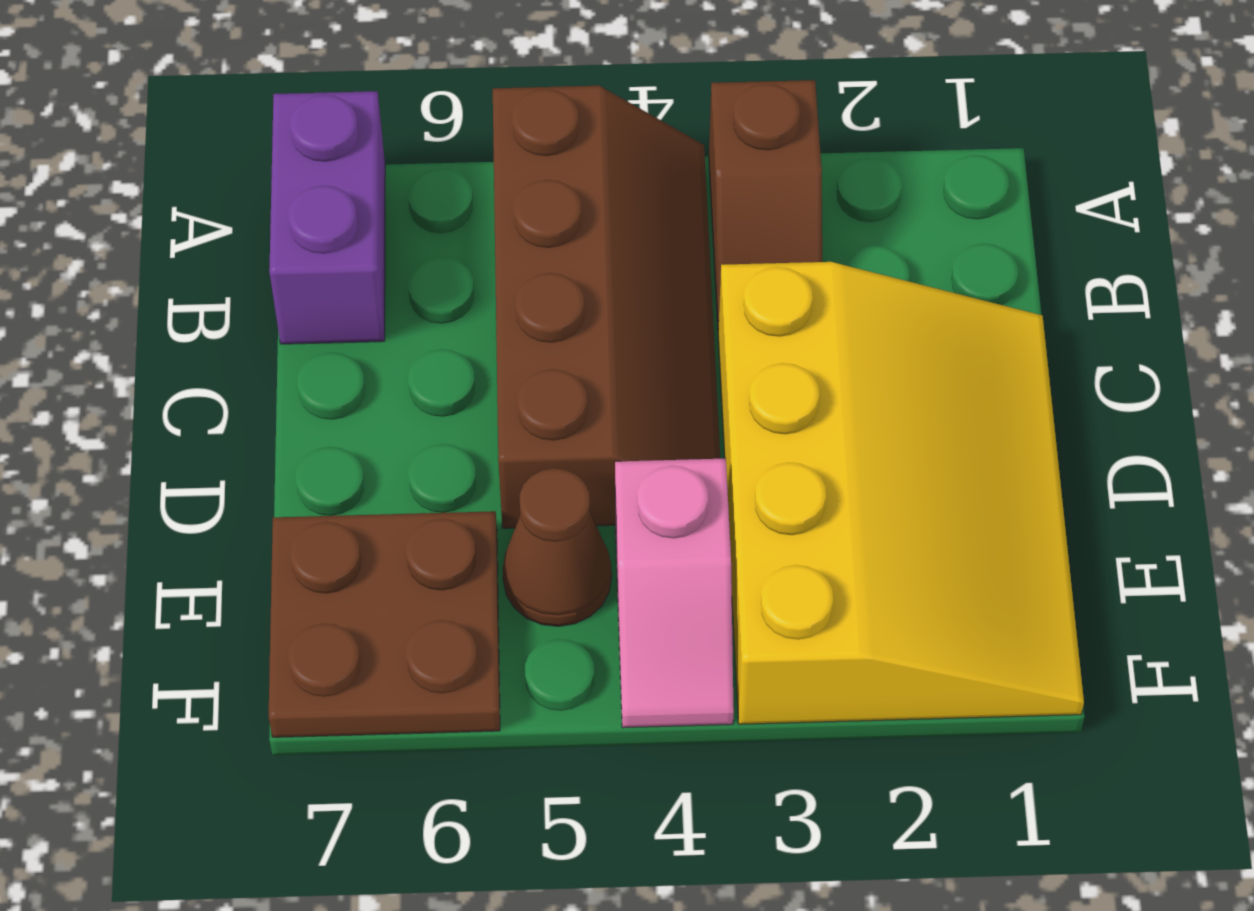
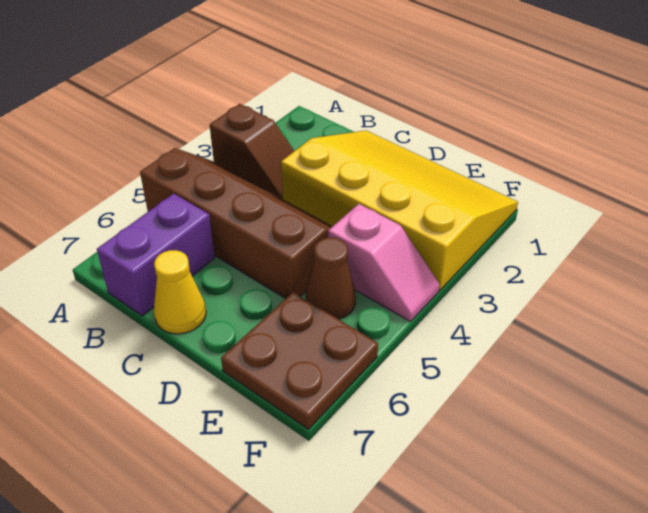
purple 1x2 brick [269,91,385,344] -> purple 1x2 brick turned to [97,194,215,316]
none -> yellow 1x1 cone [154,250,206,334]

